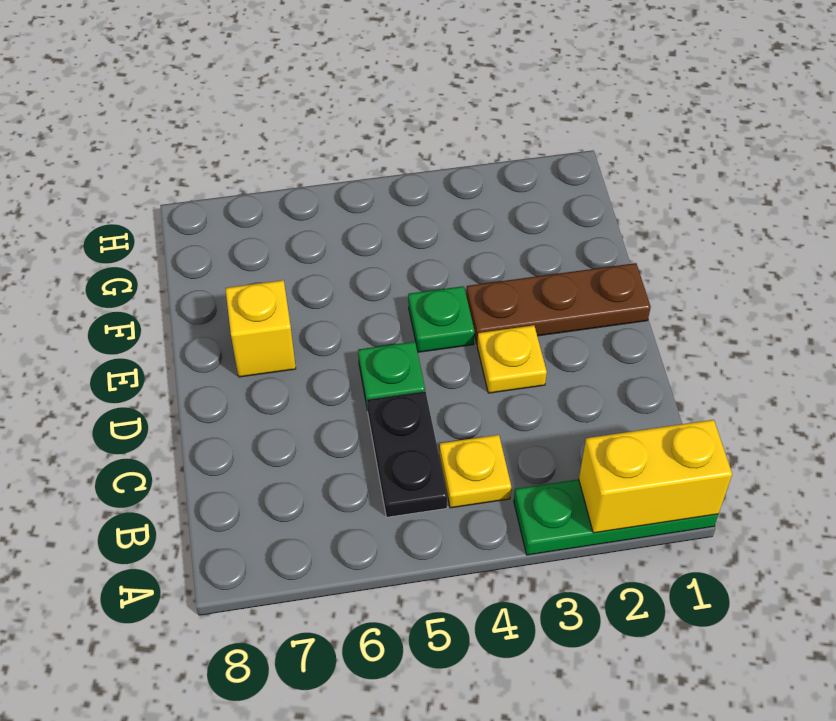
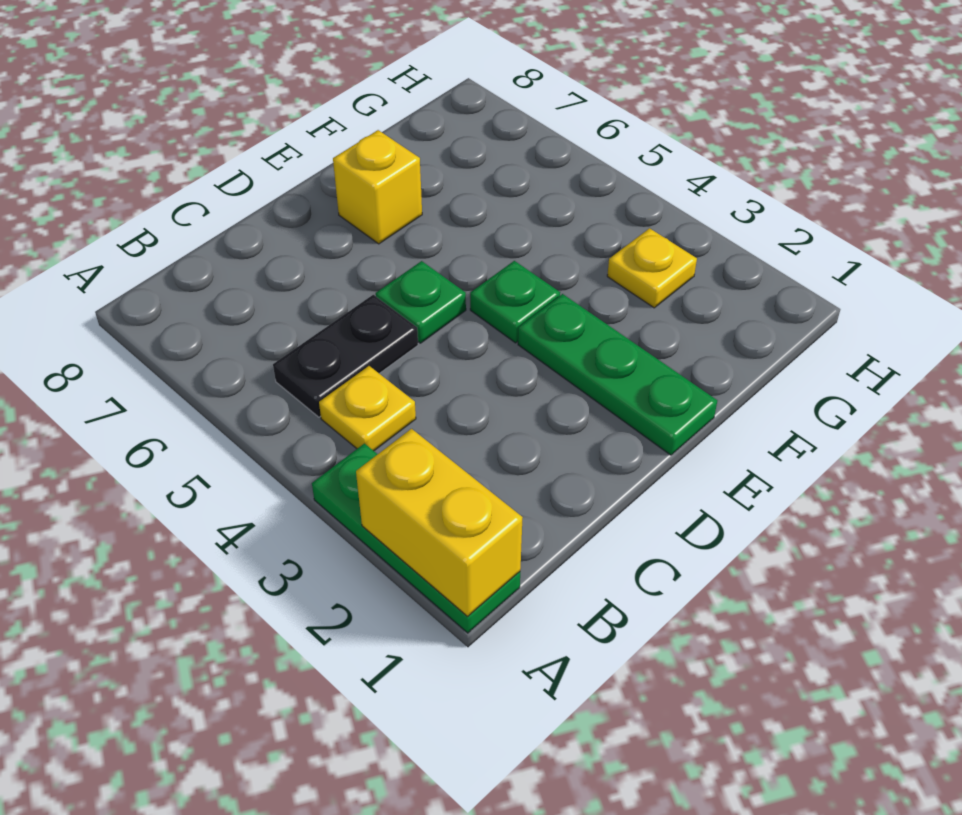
yellow 1x1 plate [477,325,547,393] -> yellow 1x1 plate moved to [607,228,697,308]
brown 1x3 plate [466,263,651,343] -> green 1x3 plate [518,294,717,455]

